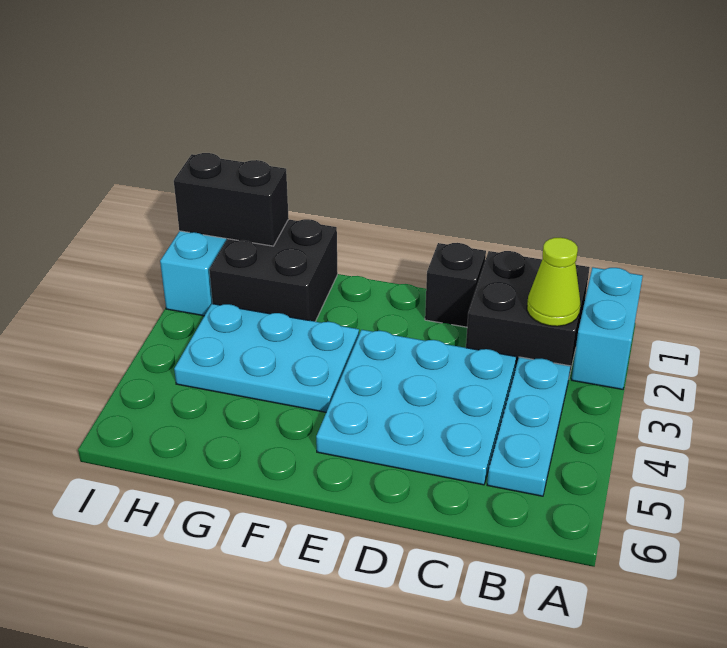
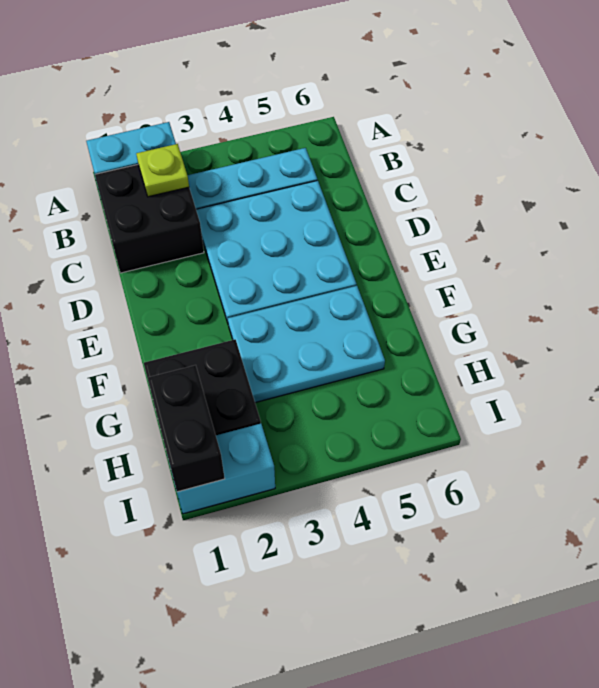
lime 1x1 cone [527,238,580,326] -> lime 1x1 plate [136,144,189,197]
black 1x1 brick [425,243,486,327] -> none
cyan 2x3 plate [174,304,359,412] -> cyan 2x3 plate turned to [228,286,385,403]

